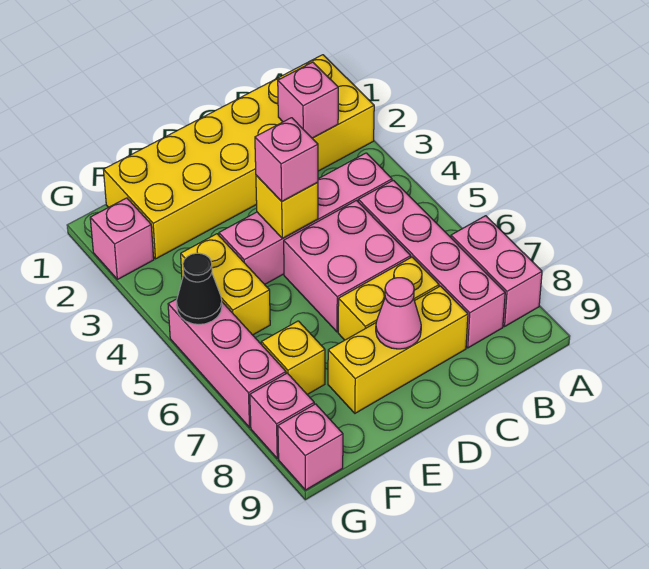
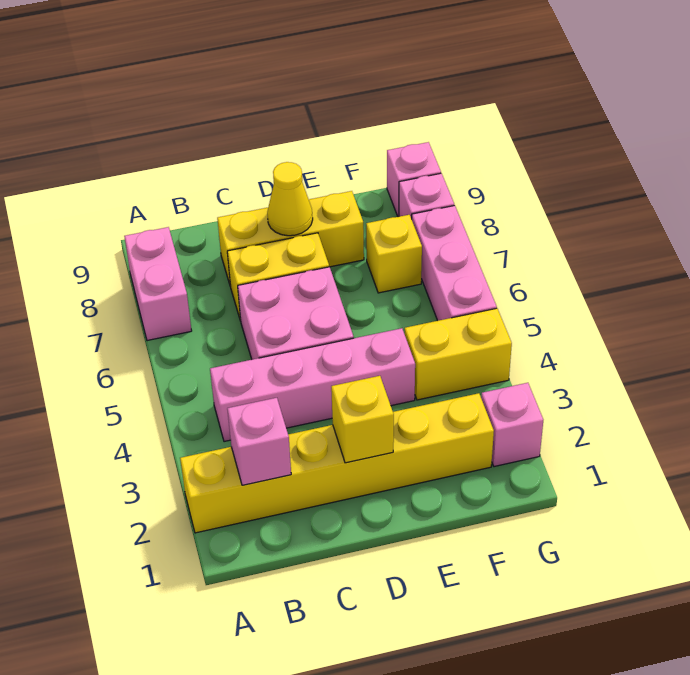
yellow 2x6 brick [104,55,374,259] -> yellow 1x6 brick [180,393,494,533]
pink 1x4 brick [358,180,505,348] -> none
yellow 1x1 brick [256,175,318,238] -> yellow 1x1 brick moved to [331,376,394,463]
pink 1x1 brick [255,118,318,201] -> none
pink 1x1 cone [376,278,421,349] -> yellow 1x1 cone [267,162,313,236]
yellow 1x2 brick [181,234,270,335] -> yellow 1x2 brick turned to [405,308,512,400]
black 1x1 cone [177,253,222,325] -> none

